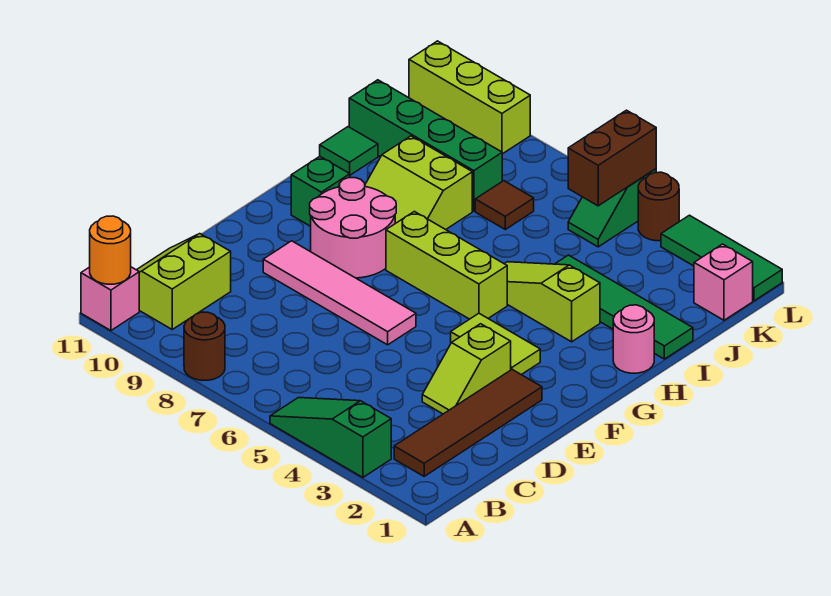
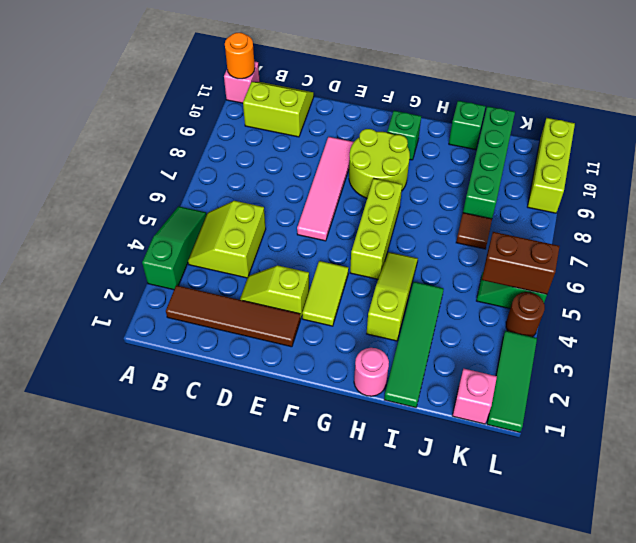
brown 1x1 round brick [184,312,225,381] -> none
pink 2x2 round brick [310,178,396,278] -> lime 2x2 round brick [349,129,410,198]
lime 2x2 slope [365,136,472,230] -> lime 2x2 slope moved to [188,201,266,278]
green 1x1 tile [320,127,378,175] -> green 1x1 brick [449,101,486,150]

